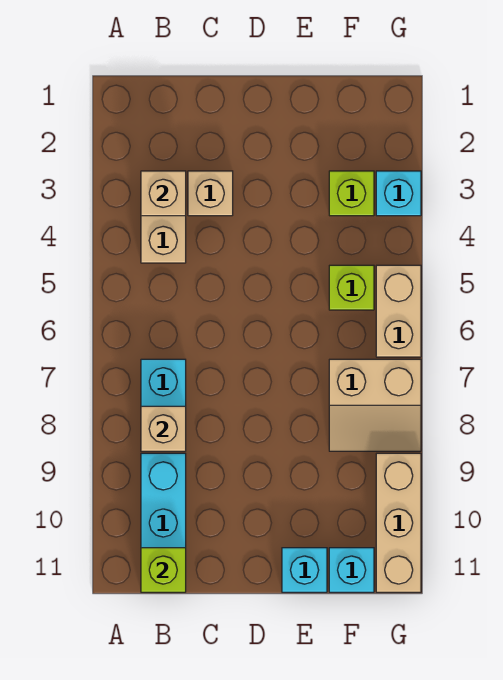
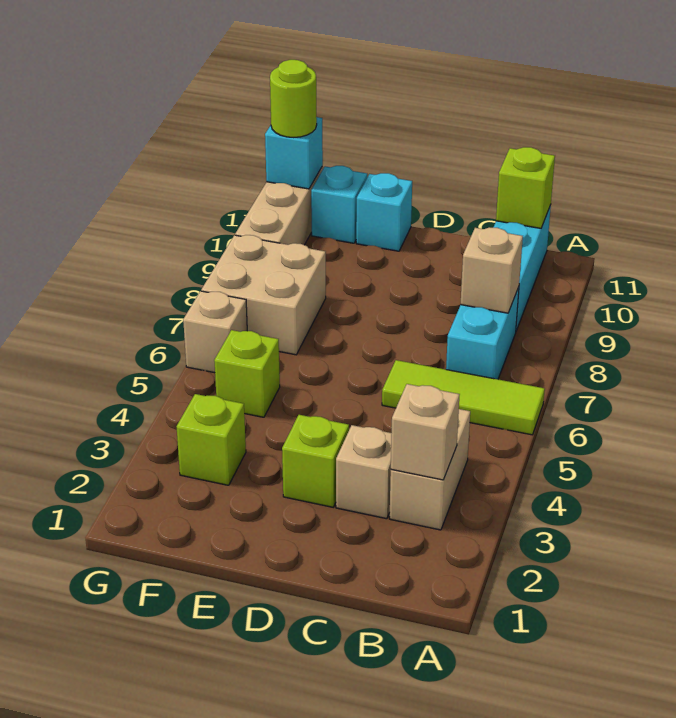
none -> lime 1x3 tile [382,360,545,435]
none -> lime 1x1 brick [282,415,349,507]
tan 2x2 slope [329,359,421,451] -> tan 2x2 brick [201,235,326,355]
cyan 1x1 brick [376,171,421,216] -> cyan 1x1 brick moved to [265,117,323,189]
tan 1x2 brick [376,265,421,357] -> tan 1x1 brick [183,291,247,373]
none -> lime 1x1 round brick [270,60,317,137]

